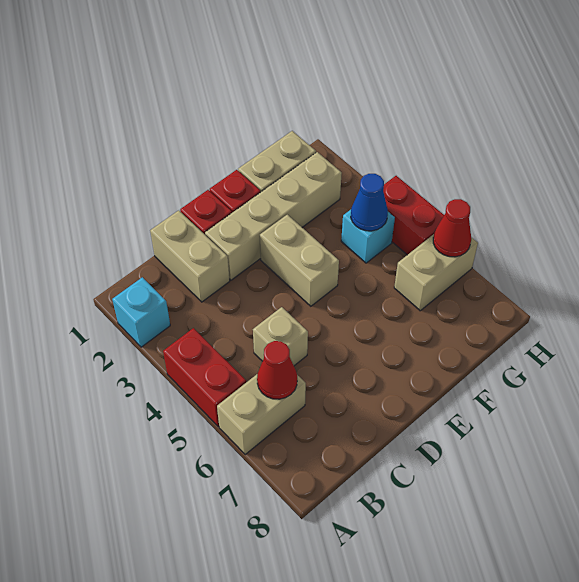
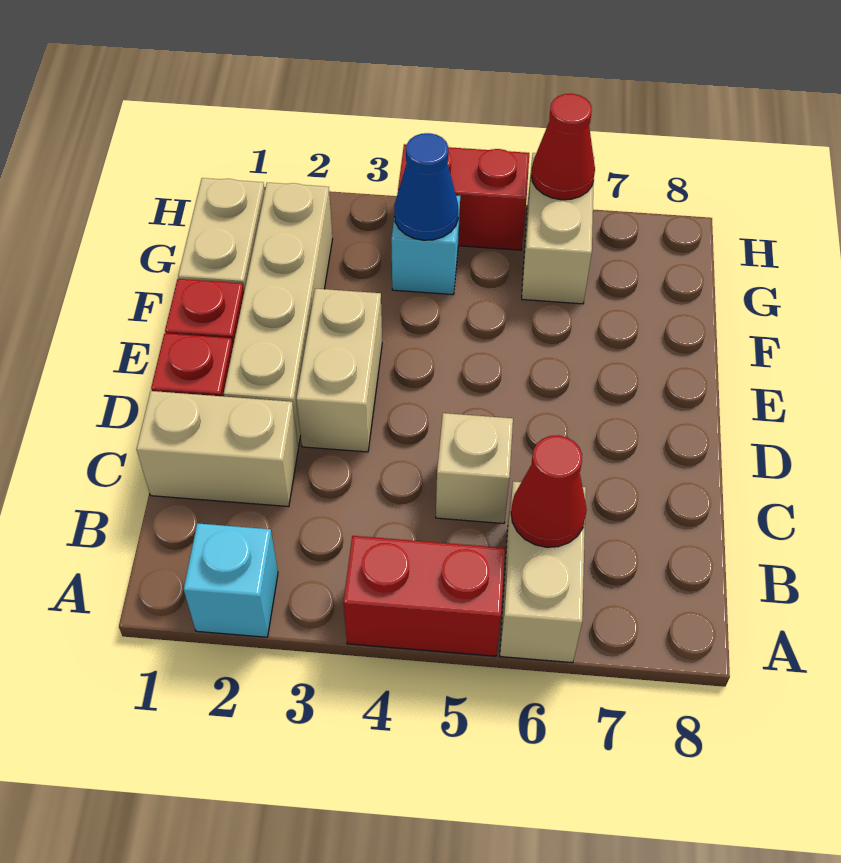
tan 1x2 brick [260,215,339,306] -> tan 1x2 brick turned to [296,289,382,452]

